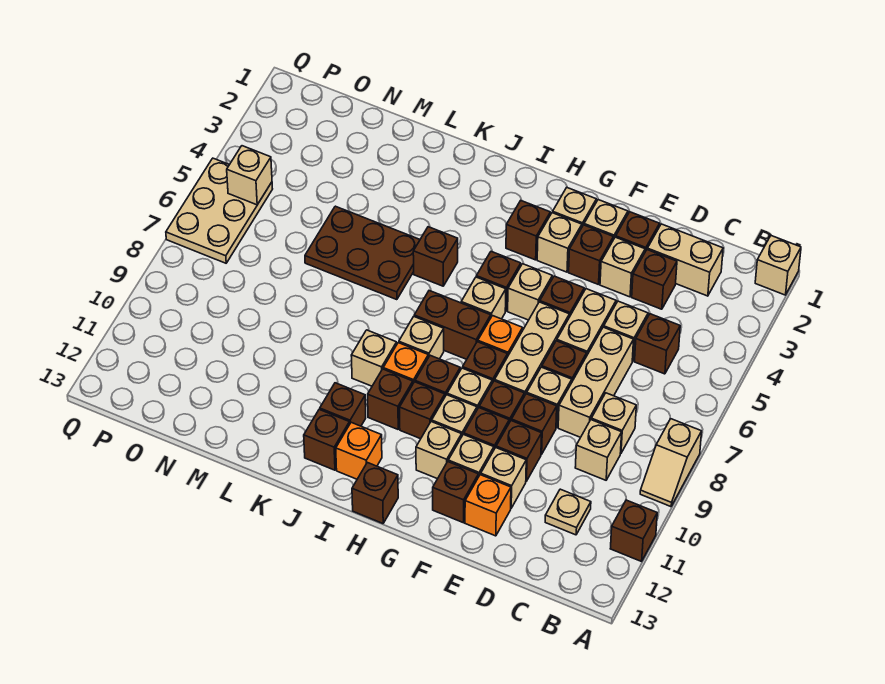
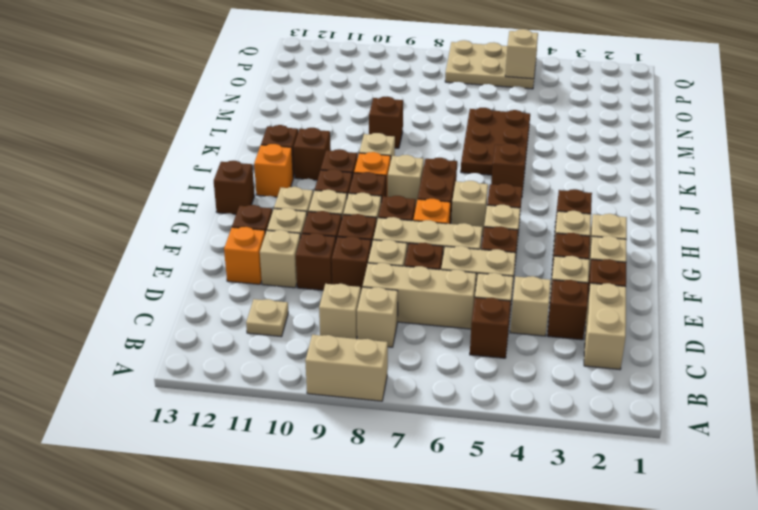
tan 1x1 brick [755,236,801,295] -> tan 1x1 brick moved to [510,276,551,336]
tan 1x2 slope [640,419,702,507] -> tan 1x2 brick [305,335,388,401]
brown 1x1 brick [610,500,657,562] -> brown 1x1 brick moved to [369,96,403,148]

